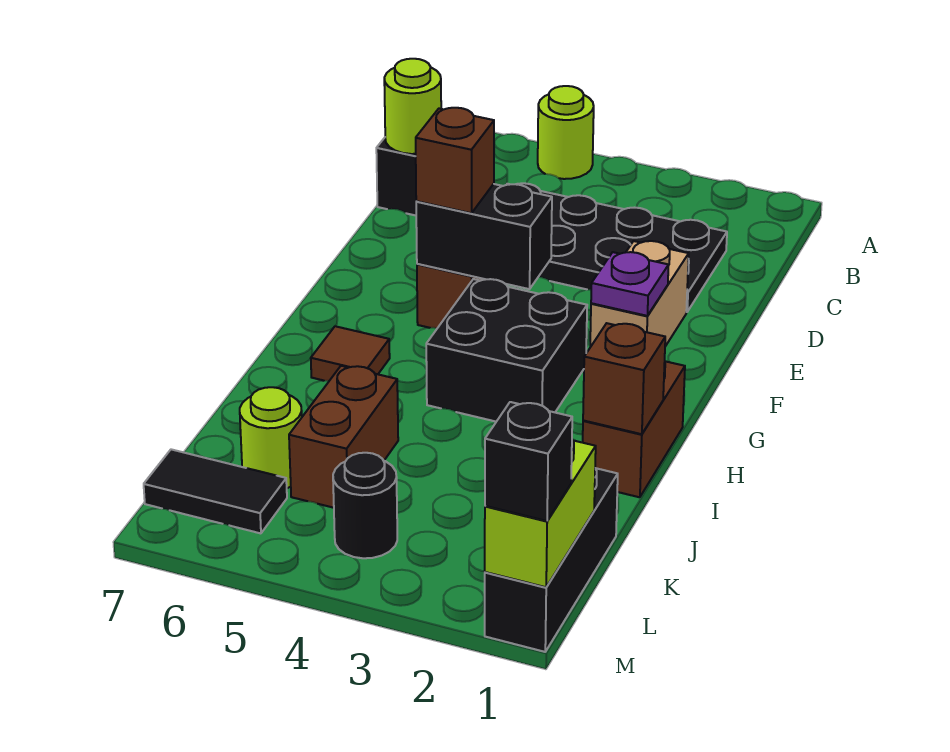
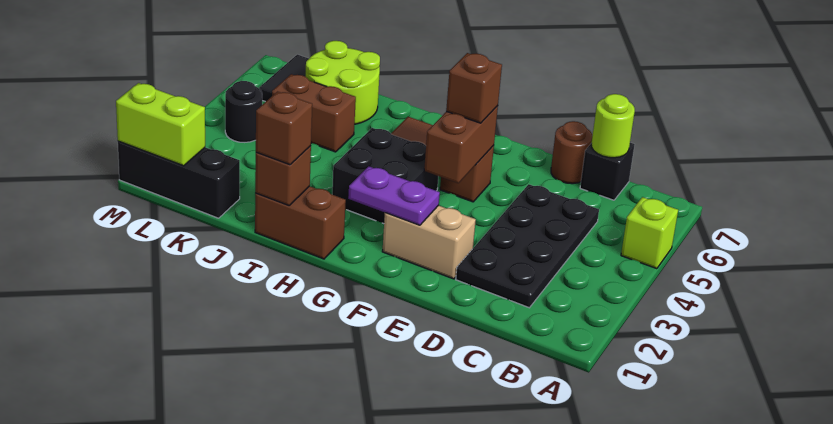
lime 1x1 round brick [538,86,594,179] -> lime 1x1 brick [621,197,678,269]
none -> brown 1x1 round brick [551,121,592,184]
purple 1x1 plate [591,252,669,316] -> purple 1x2 plate [348,166,440,225]
black 1x2 brick [416,184,552,289] -> brown 1x2 brick [424,106,498,183]
none -> brown 1x1 brick [256,92,312,165]
lime 1x1 round brick [240,387,302,488] -> lime 2x2 round brick [306,41,380,124]
black 1x1 brick [485,402,572,521] -> none

